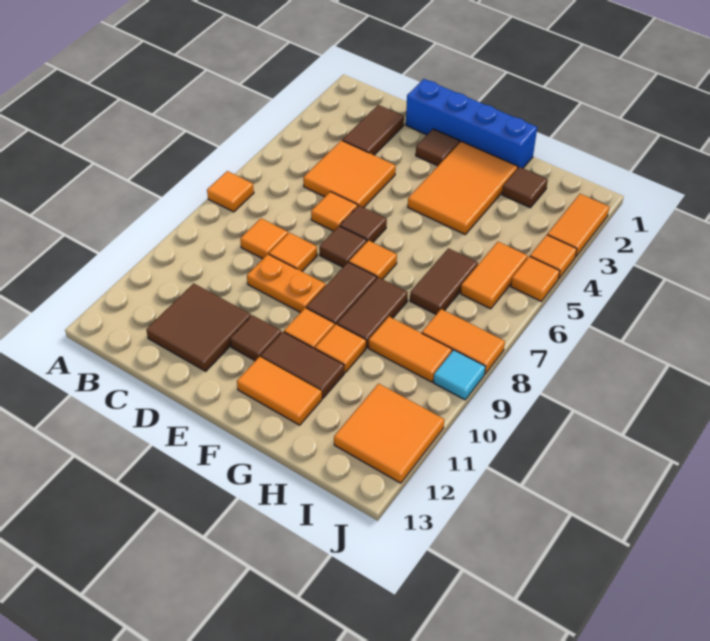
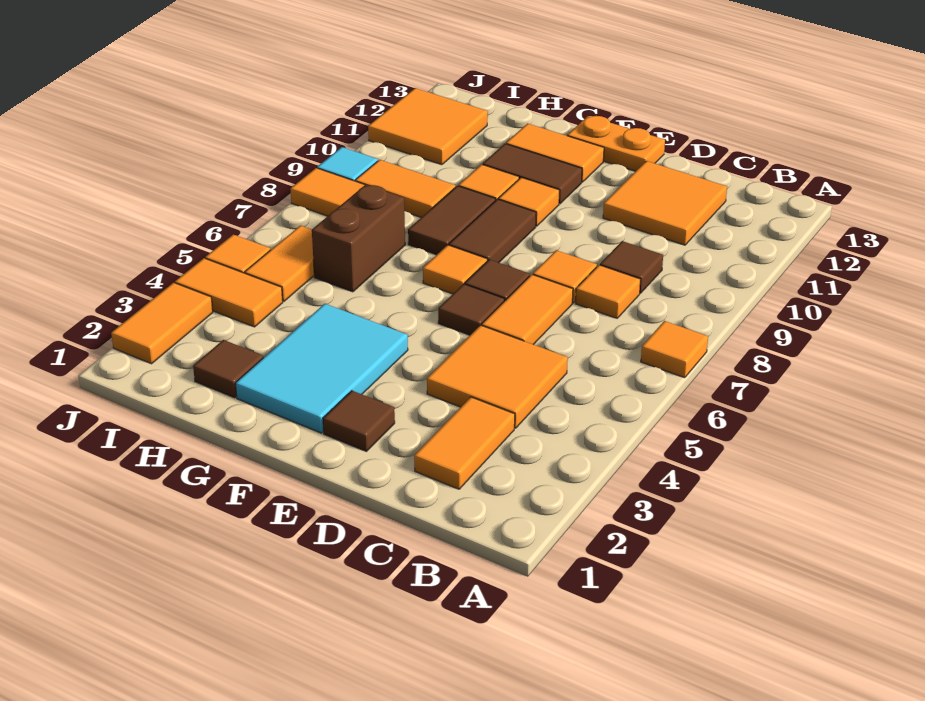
brown 1x2 tile [342,105,404,155] -> orange 1x2 tile [414,397,515,489]
brown 2x2 tile [146,283,251,371] -> orange 2x2 tile [603,161,727,245]
blue 1x4 brick [406,79,537,168] -> none
orange 1x1 tile [311,192,358,231] -> orange 1x2 tile [482,274,573,345]
orange 1x2 plate [247,254,326,313] -> orange 1x2 plate moved to [567,116,665,171]
brown 1x1 tile [230,315,281,361] -> brown 1x1 tile moved to [600,241,663,293]
orange 2x3 tile [408,141,518,234] -> cyan 2x3 tile [235,304,408,433]
brown 1x2 tile [410,248,478,314] -> brown 1x2 brick [312,185,405,292]
orange 1x1 tile [530,235,577,279] -> orange 1x2 tile [175,258,283,327]

